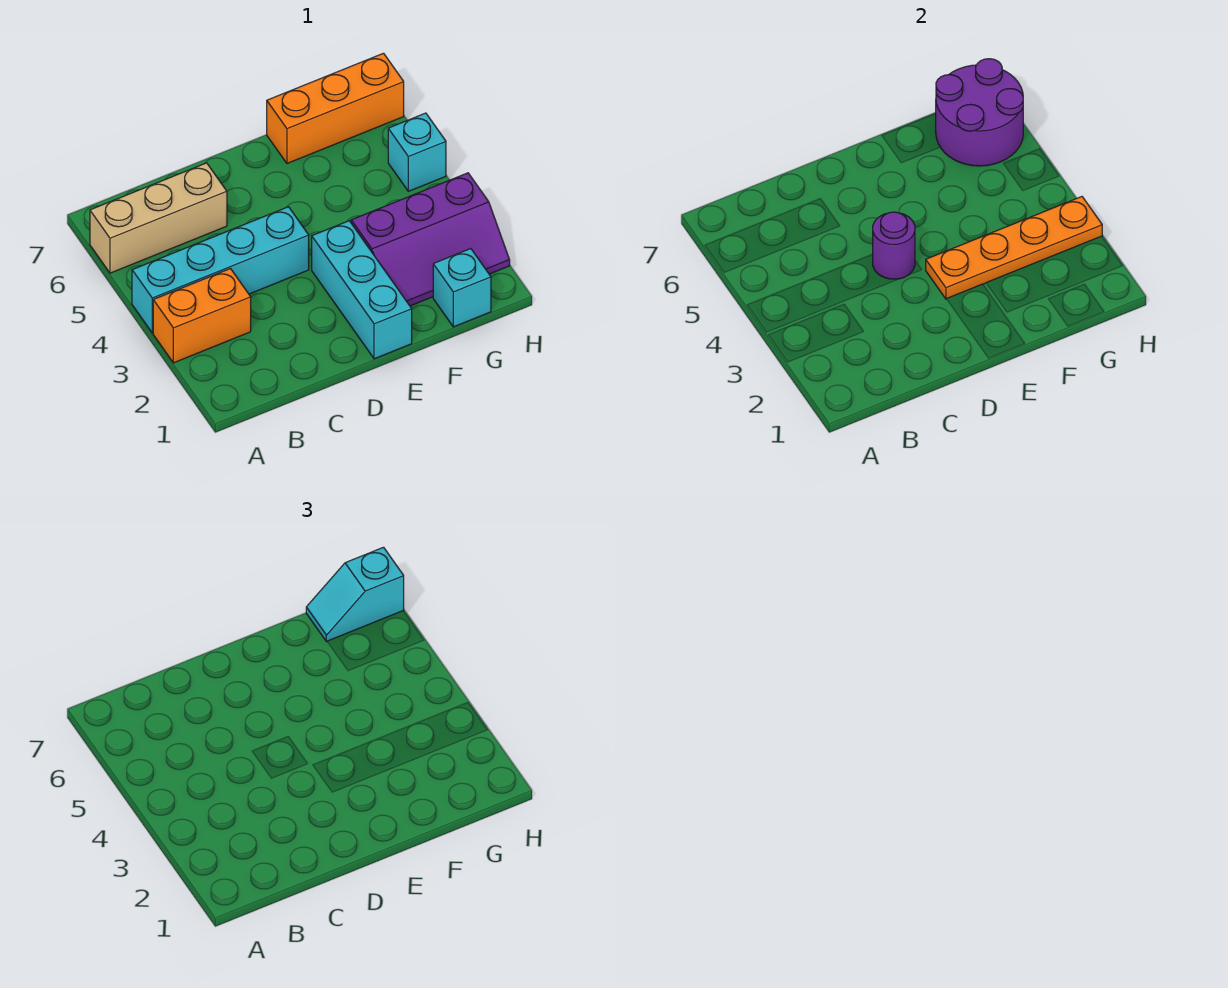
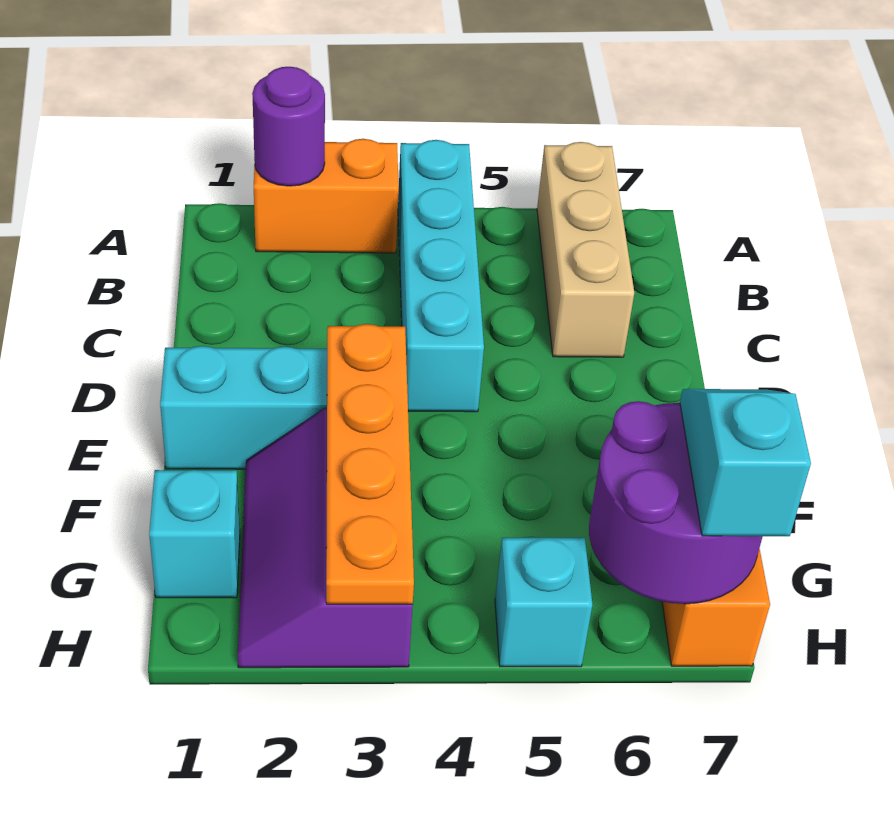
orange 1x2 brick [153,269,251,363] -> orange 1x2 brick turned to [254,139,399,253]
purple 1x1 round brick [873,212,915,279] -> purple 1x1 round brick moved to [252,67,325,186]

